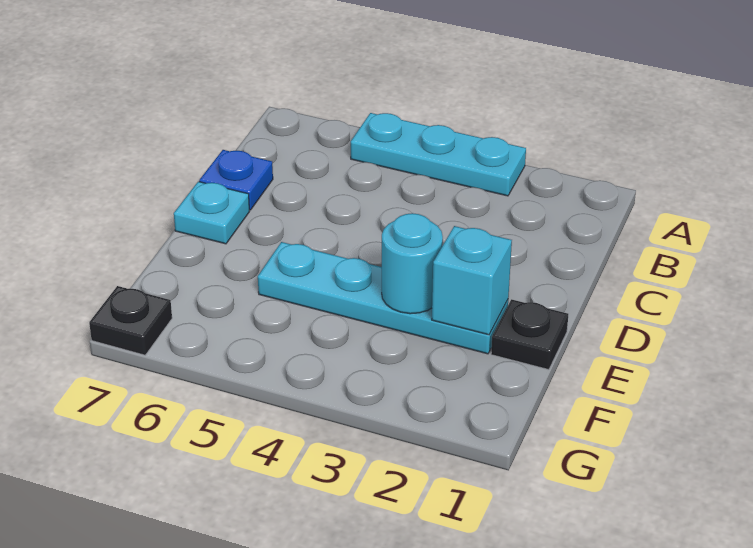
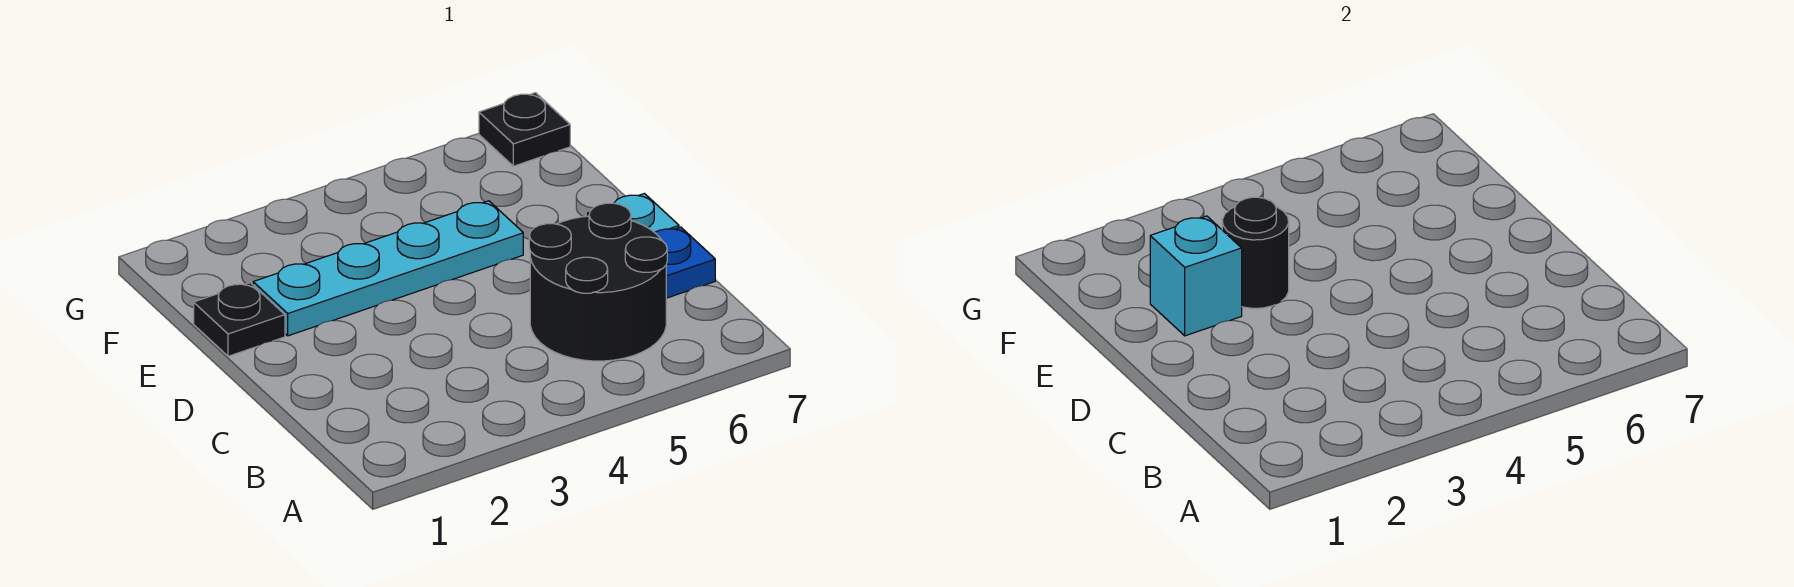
cyan 1x3 plate [351,113,526,196] -> none
none -> black 2x2 round brick [529,203,667,361]
cyan 1x1 round brick [382,213,443,314] -> black 1x1 round brick [1222,197,1289,308]

